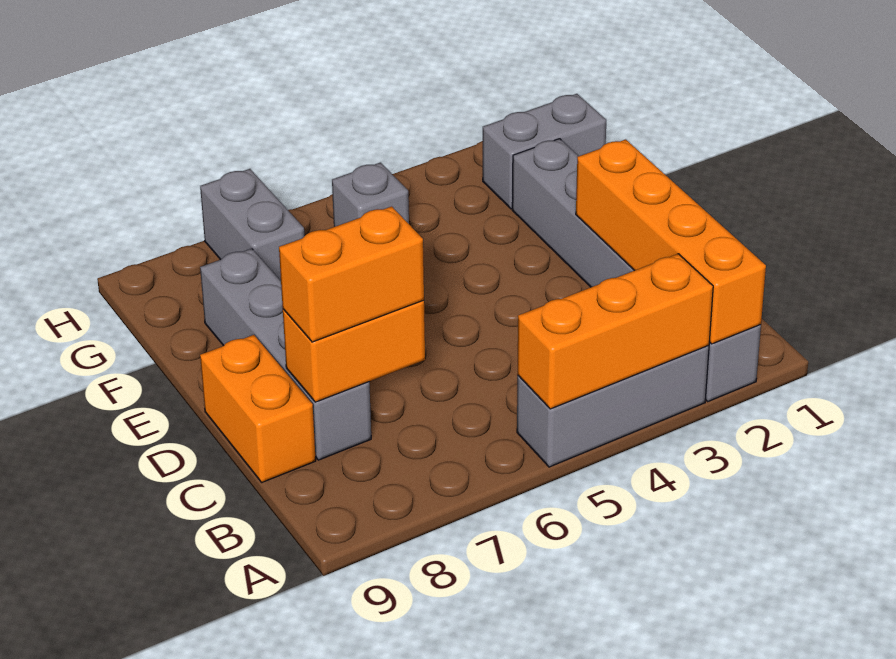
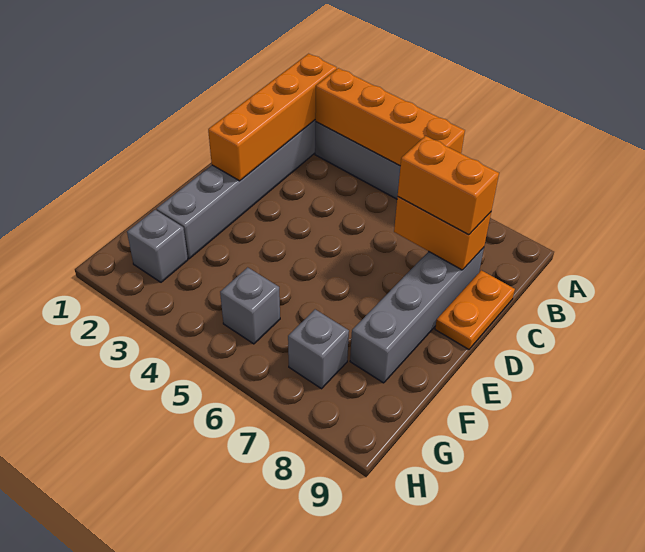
orange 1x3 brick [517,254,713,409] -> orange 1x4 brick [315,68,465,166]
orange 1x2 brick [200,335,316,482] -> orange 1x2 plate [435,270,515,349]
grey 1x2 brick [483,94,606,209] -> grey 1x1 brick [127,210,188,282]
grey 1x2 brick [200,169,304,281] -> grey 1x1 brick [288,309,349,389]

